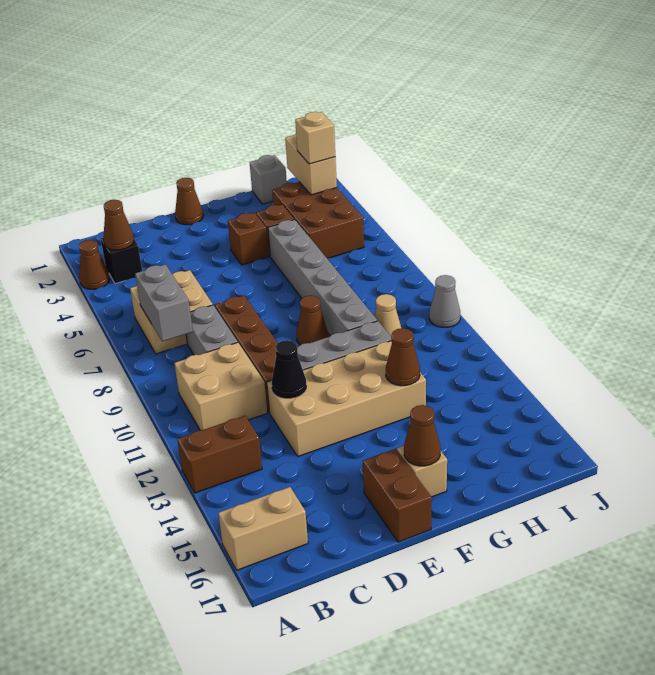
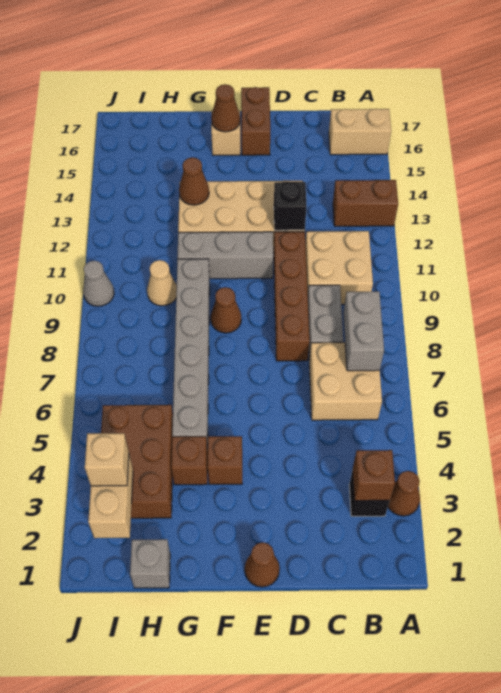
brown 1x1 cone [103,200,134,250] -> brown 1x1 brick [353,450,395,501]
black 1x1 cone [272,340,306,398] -> black 1x1 brick [274,182,307,230]

